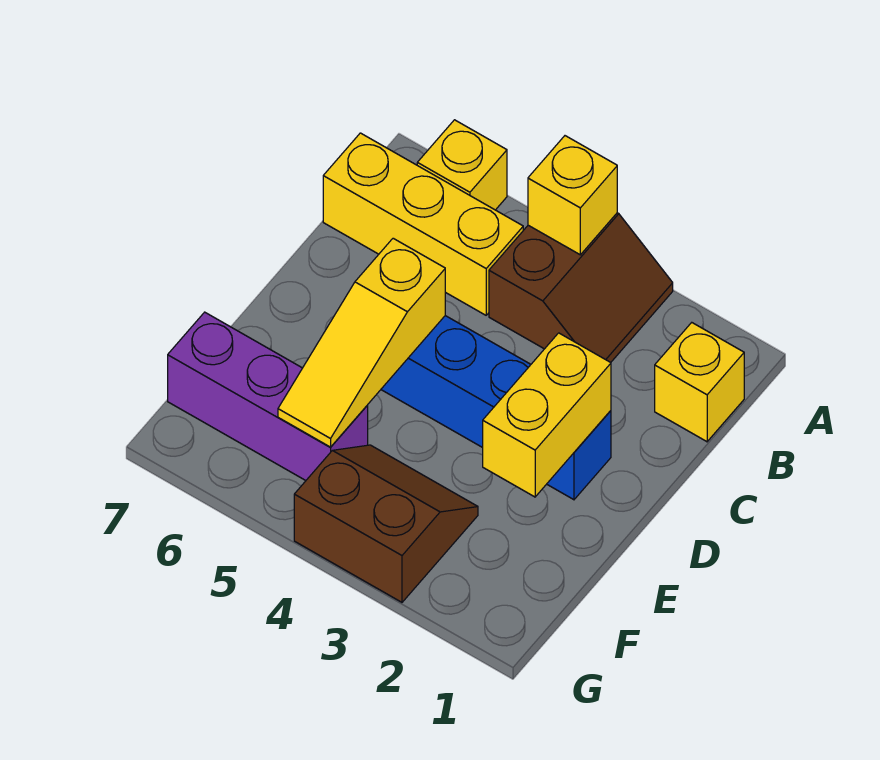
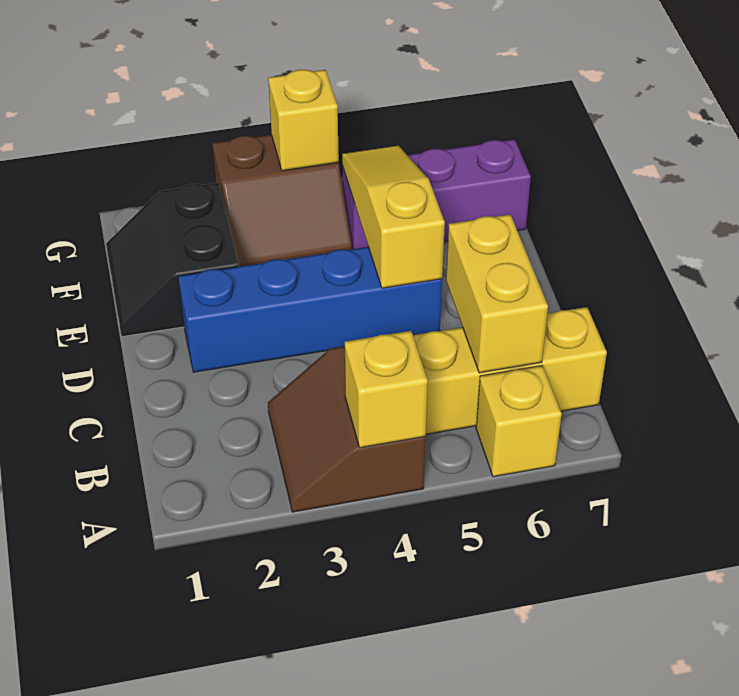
yellow 1x1 brick [655,323,744,442] -> yellow 1x1 brick moved to [268,70,339,171]
yellow 1x2 brick [483,333,611,497] -> yellow 1x2 brick moved to [446,214,548,373]
none -> black 2x2 slope [106,183,239,337]

